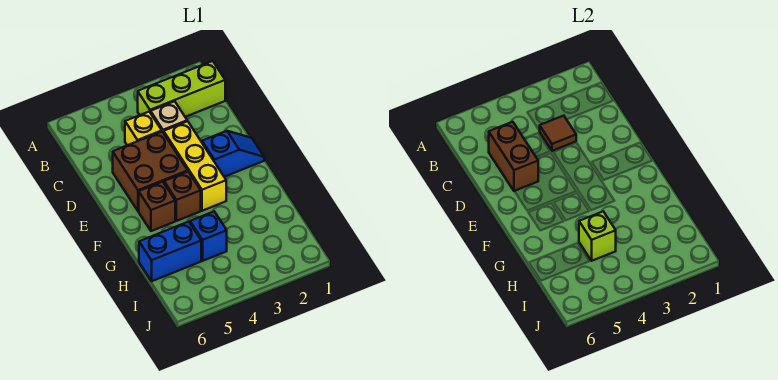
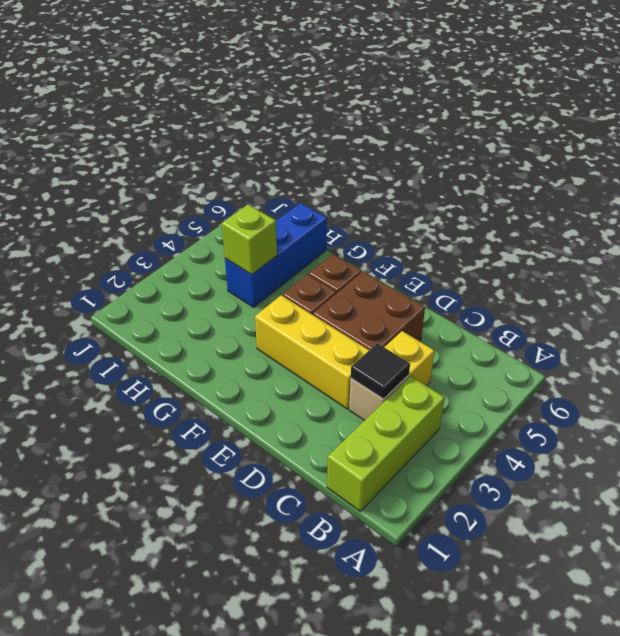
brown 1x1 tile [540,116,576,151] -> black 1x1 tile [351,343,410,399]
brown 1x2 brick [489,122,538,191] -> none
blue 1x2 slope [202,131,264,177] -> none

